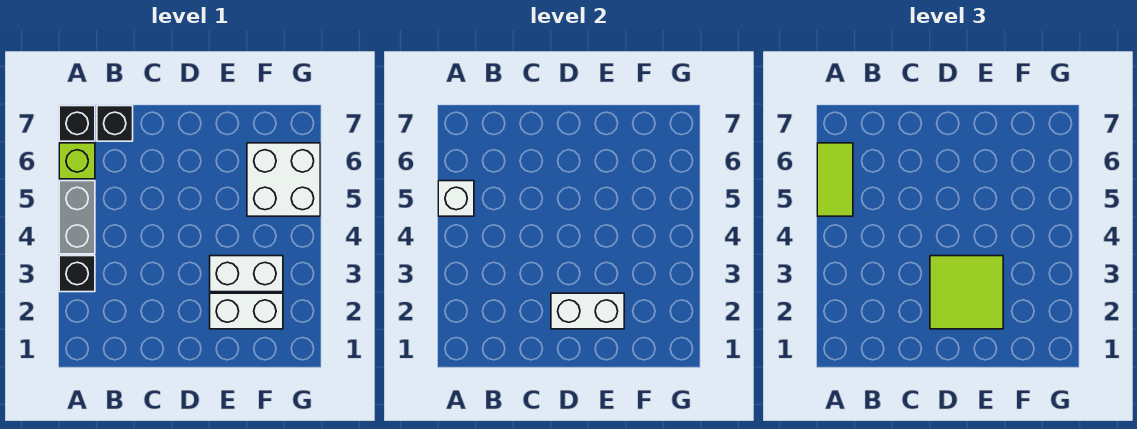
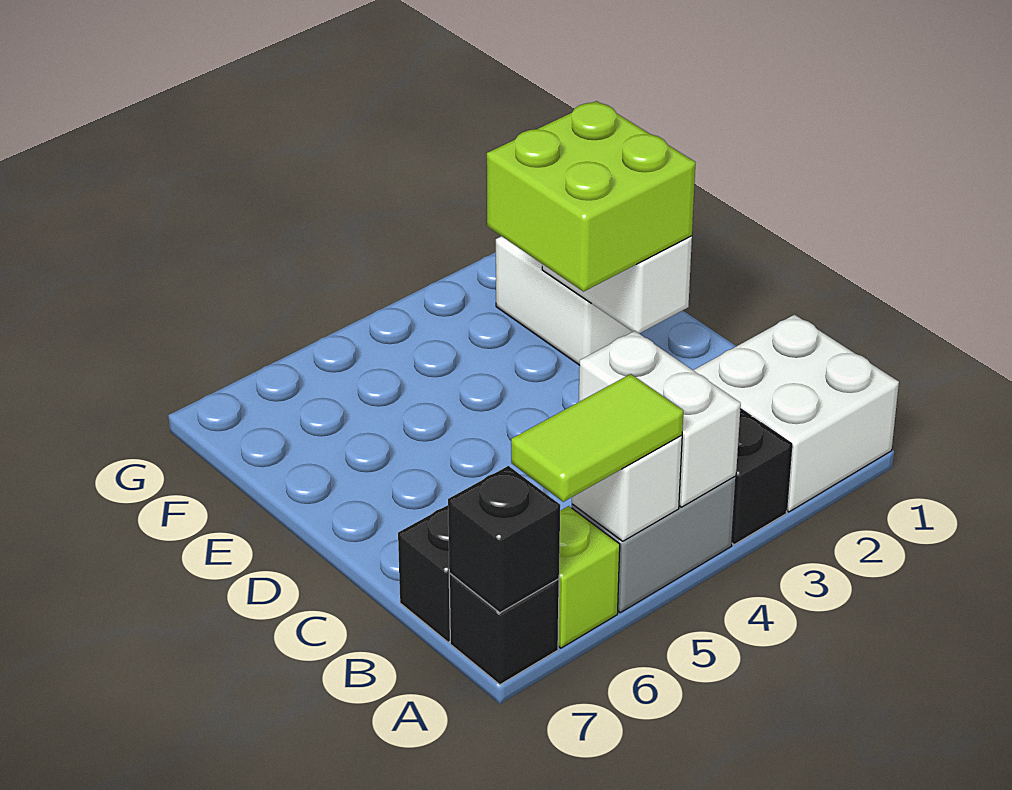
none -> black 1x1 brick [448,466,560,613]
lime 2x2 tile [930,256,1003,329] -> lime 2x2 brick [487,101,696,292]
white 1x2 brick [210,256,283,292] -> white 1x2 brick moved to [579,331,741,507]
white 2x2 brick [247,143,320,216] -> white 2x2 brick moved to [693,315,899,512]

